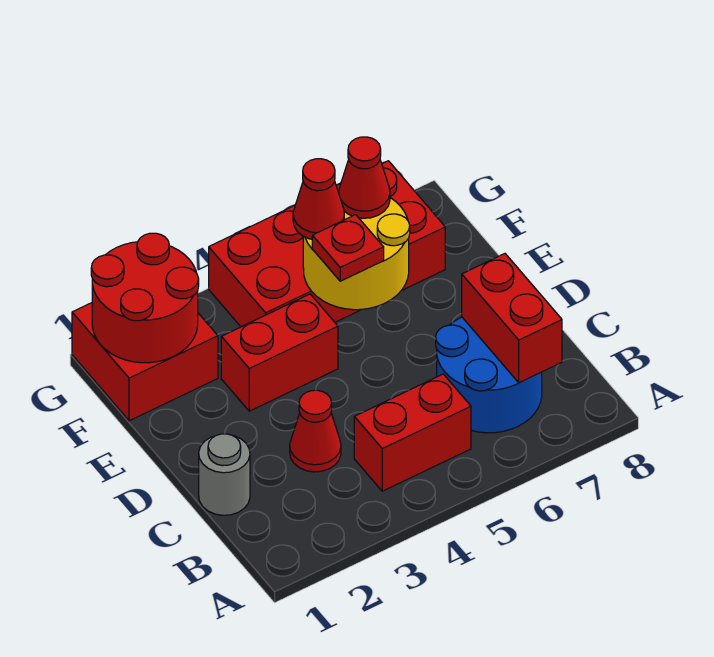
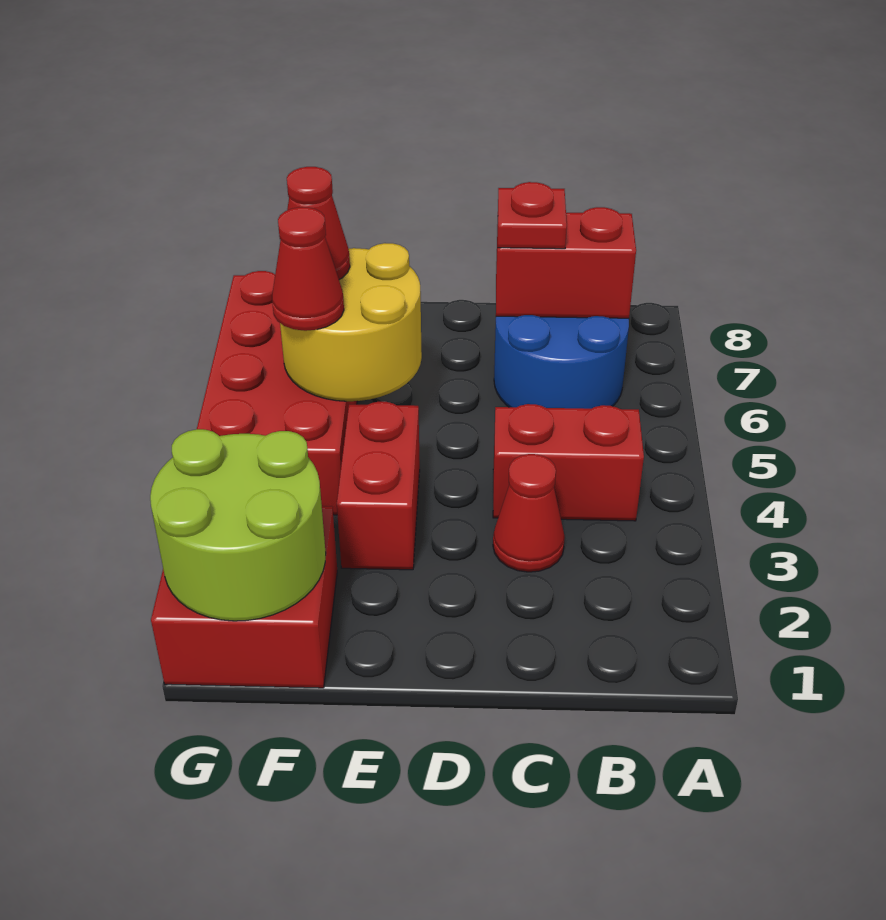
red 1x2 brick [354,374,471,491] -> red 1x2 brick turned to [493,404,644,521]
grey 1x1 round brick [199,434,250,515] -> none
red 1x1 plate [312,215,384,281] -> red 1x1 plate moved to [498,182,567,249]
red 2x2 round brick [91,233,199,363] -> lime 2x2 round brick [150,429,326,621]

